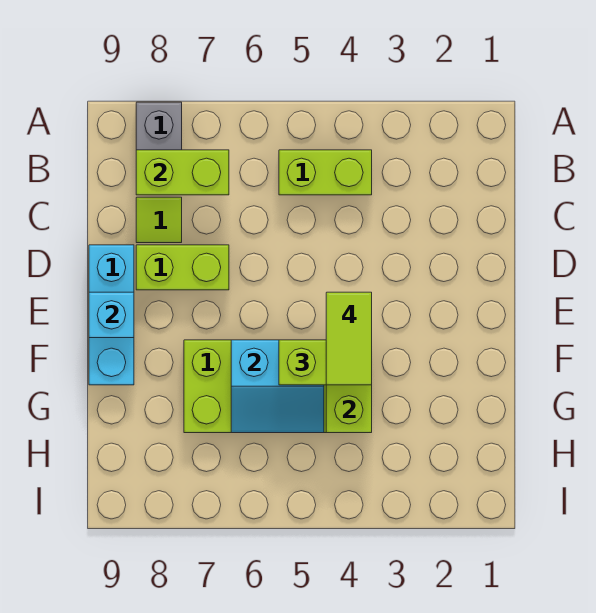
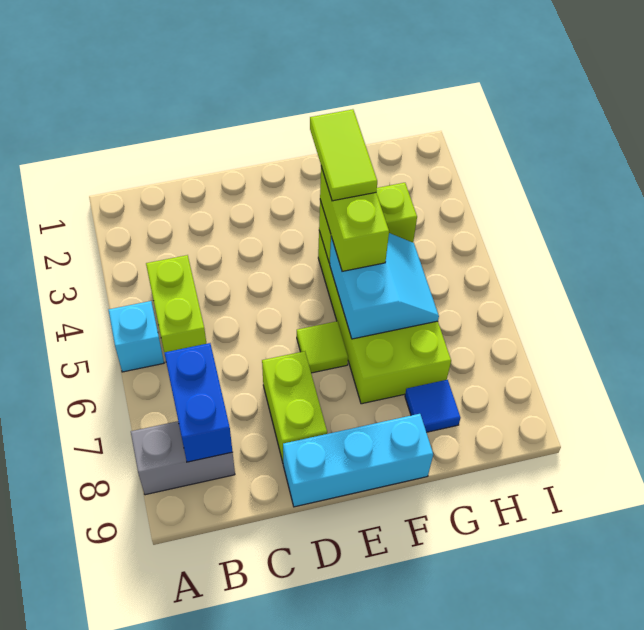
lime 1x2 brick [136,150,229,195] -> blue 1x2 brick [164,343,233,462]
lime 1x1 tile [136,197,182,243] -> lime 1x1 tile moved to [297,321,348,373]
lime 1x2 tile [326,292,372,385] -> lime 1x2 tile turned to [310,109,377,201]
cyan 1x1 brick [89,292,134,338] -> cyan 1x1 brick moved to [109,301,164,372]
none -> blue 1x1 tile [405,380,460,432]

